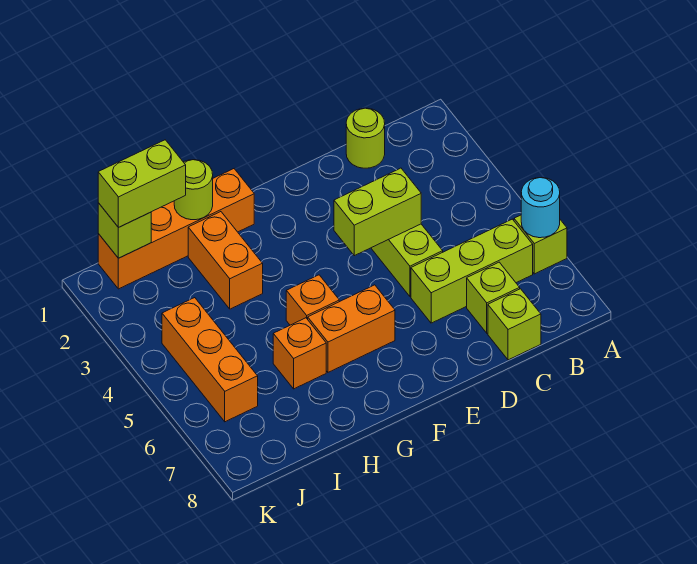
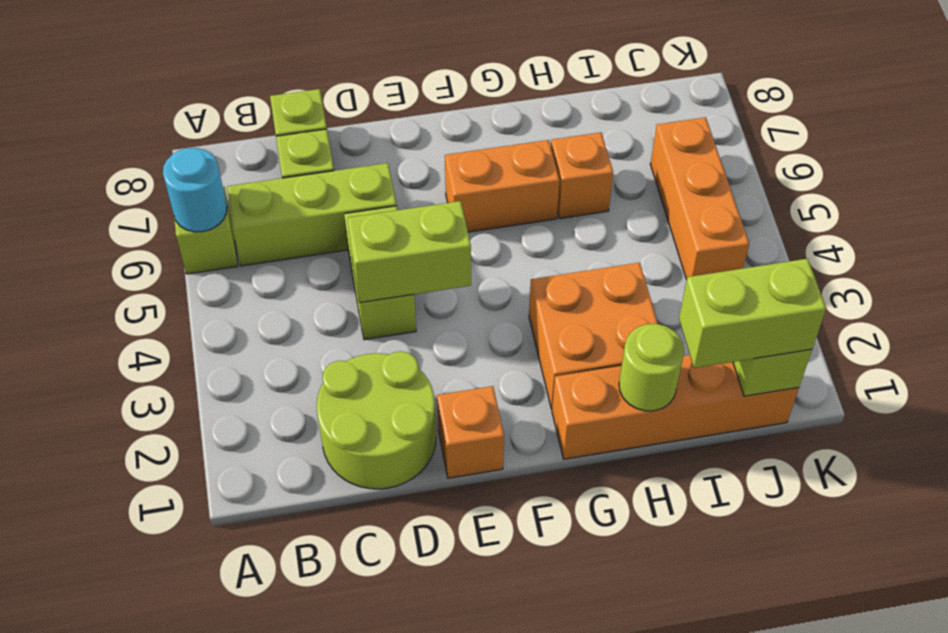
lime 1x1 round brick [346,108,385,168] -> lime 2x2 round brick [317,351,436,489]
orange 1x1 brick [286,275,339,325] -> orange 1x1 brick moved to [437,386,504,478]
orange 1x2 brick [188,212,263,309] -> orange 2x2 brick [529,263,658,409]

